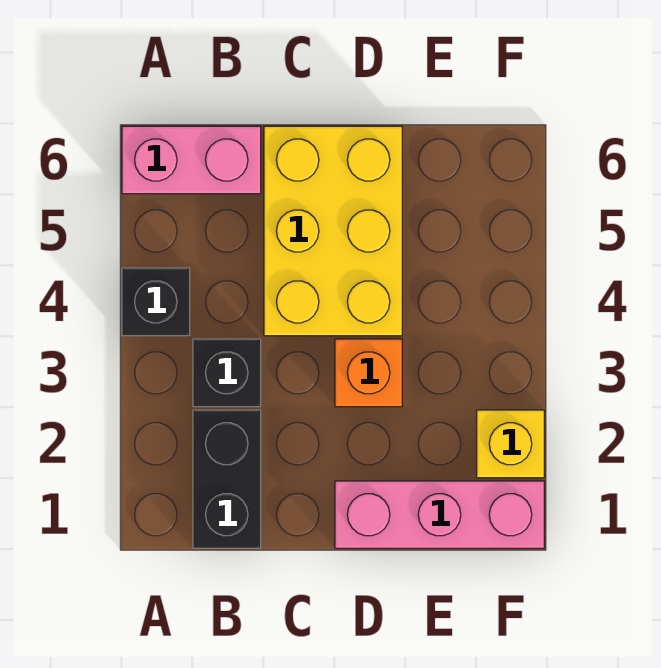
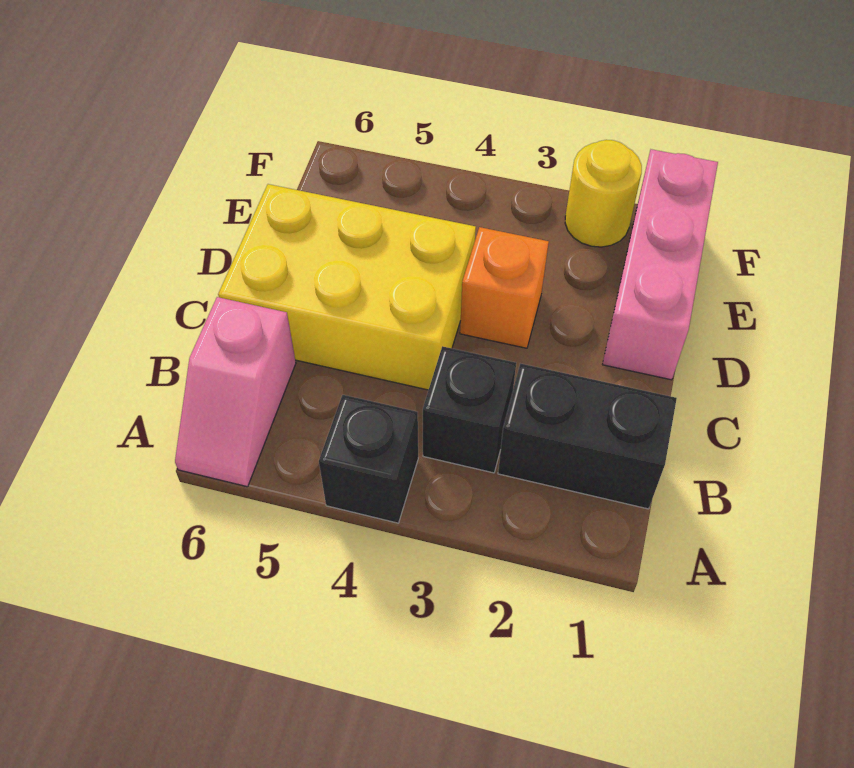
pink 1x2 brick [122,126,261,194] -> pink 1x2 slope [175,297,296,487]
yellow 1x1 brick [477,410,544,478] -> yellow 1x1 round brick [565,140,642,247]

